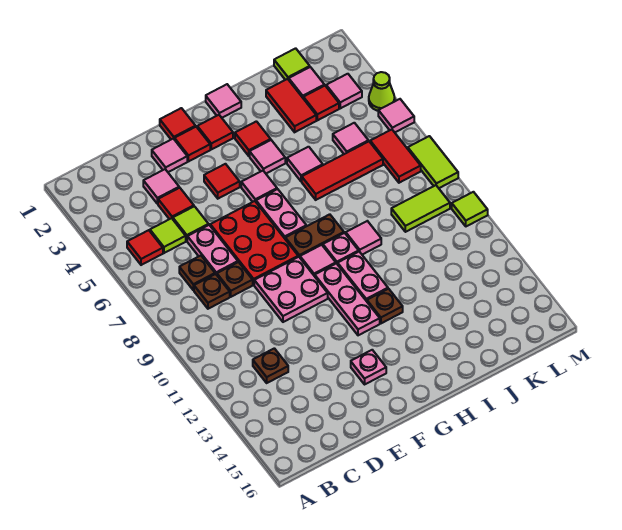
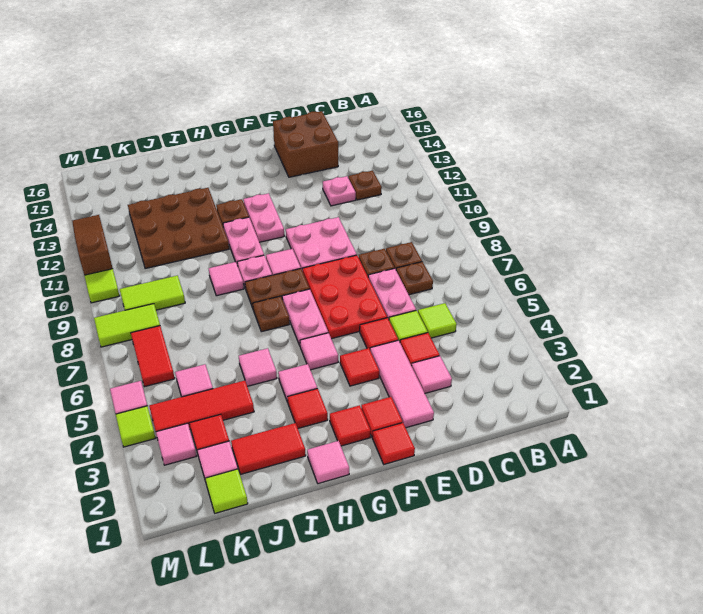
red 1x1 tile [127,230,163,265] -> red 1x1 tile moved to [360,318,398,349]
none -> brown 2x2 brick [273,111,338,177]
pink 1x1 tile [152,139,187,172] -> pink 1x3 tile [370,340,434,428]
pink 1x1 plate [351,350,386,384] -> pink 1x1 plate moved to [323,176,356,206]
pink 1x3 plate [315,263,380,335] -> pink 1x2 plate [243,193,284,242]
none -> brown 1x1 plate [253,296,290,332]
red 1x3 tile [302,141,383,200] -> red 1x3 tile moved to [149,381,254,432]
none -> brown 3x3 plate [128,188,229,269]
red 1x2 tile [266,79,316,132] -> red 1x2 tile turned to [231,423,306,474]
lime 1x1 cone [369,72,395,111] -> lime 1x1 tile [116,406,155,447]
lime 1x2 tile [408,136,458,188] -> lime 1x2 tile turned to [94,304,160,347]
none -> brown 1x3 slope [72,215,113,275]

